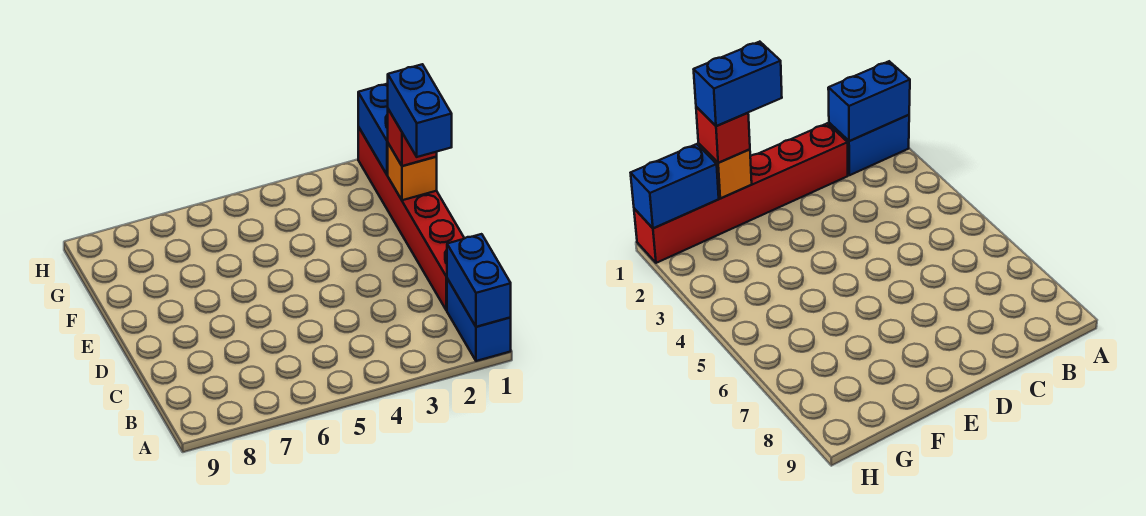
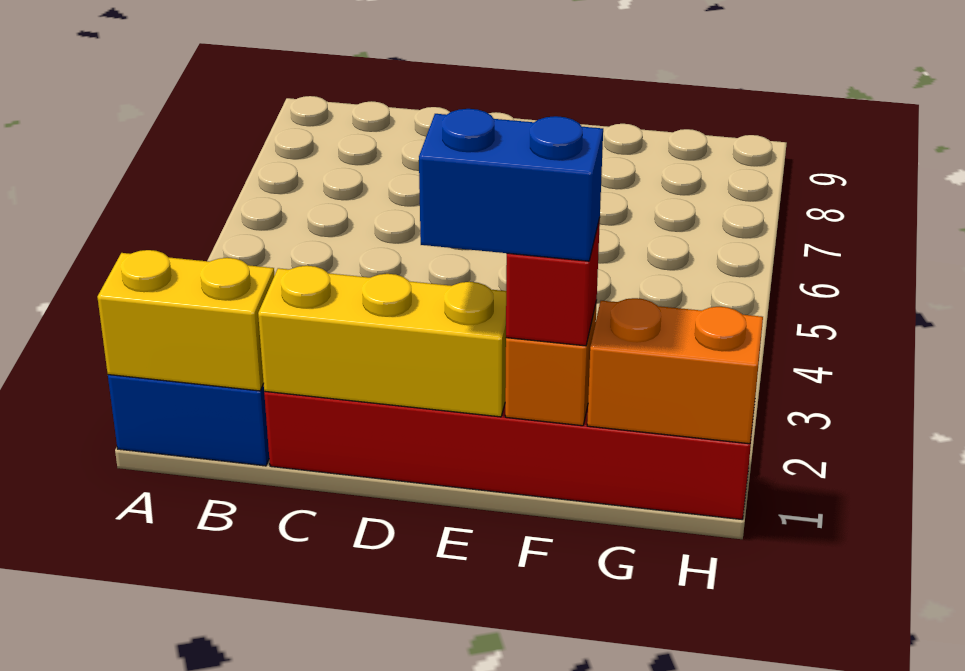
blue 1x2 brick [447,234,511,327] -> yellow 1x2 brick [97,250,274,391]
none -> yellow 1x3 brick [258,266,506,417]
blue 1x2 brick [358,84,388,175] -> orange 1x2 brick [587,298,763,444]

